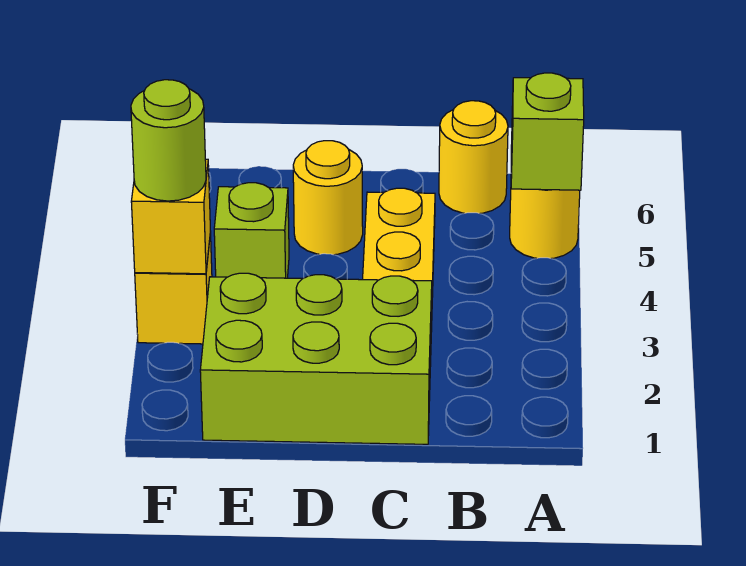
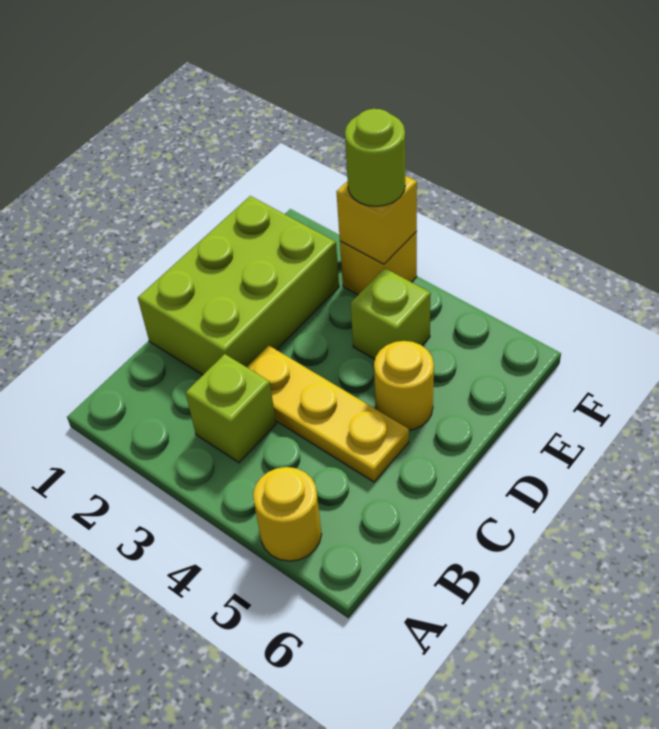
lime 1x1 brick [511,73,584,190] -> lime 1x1 brick moved to [186,354,276,463]
yellow 1x1 round brick [439,101,508,213] -> none

